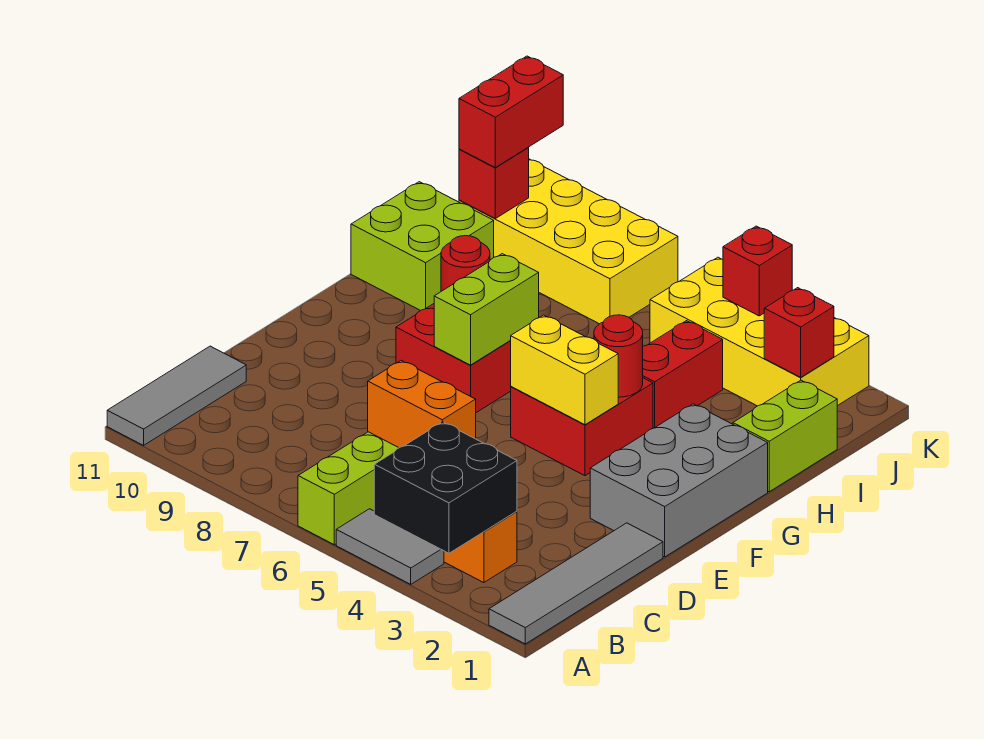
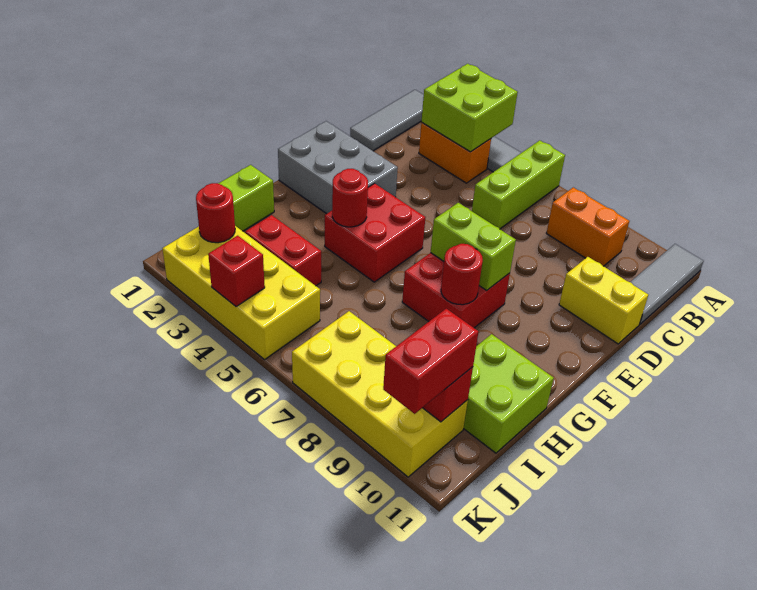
grey 1x4 tile [489,523,663,644] -> grey 1x3 tile [350,90,424,151]
black 2x2 brick [374,422,517,553] -> lime 2x2 brick [421,64,518,152]
orange 1x2 brick [368,361,476,448] -> orange 1x2 brick moved to [546,187,629,266]
grey 2x3 brick [590,404,768,557] -> grey 2x3 brick turned to [278,121,398,214]
yellow 1x2 brick [511,315,618,425] -> yellow 1x2 brick moved to [559,257,648,344]
lime 1x2 brick [434,254,539,365] -> lime 1x2 brick turned to [431,203,516,291]
red 1x2 brick [643,321,723,428] -> red 1x2 brick turned to [245,215,321,286]
red 1x1 brick [764,288,834,377] -> red 1x1 round brick [196,183,235,243]

